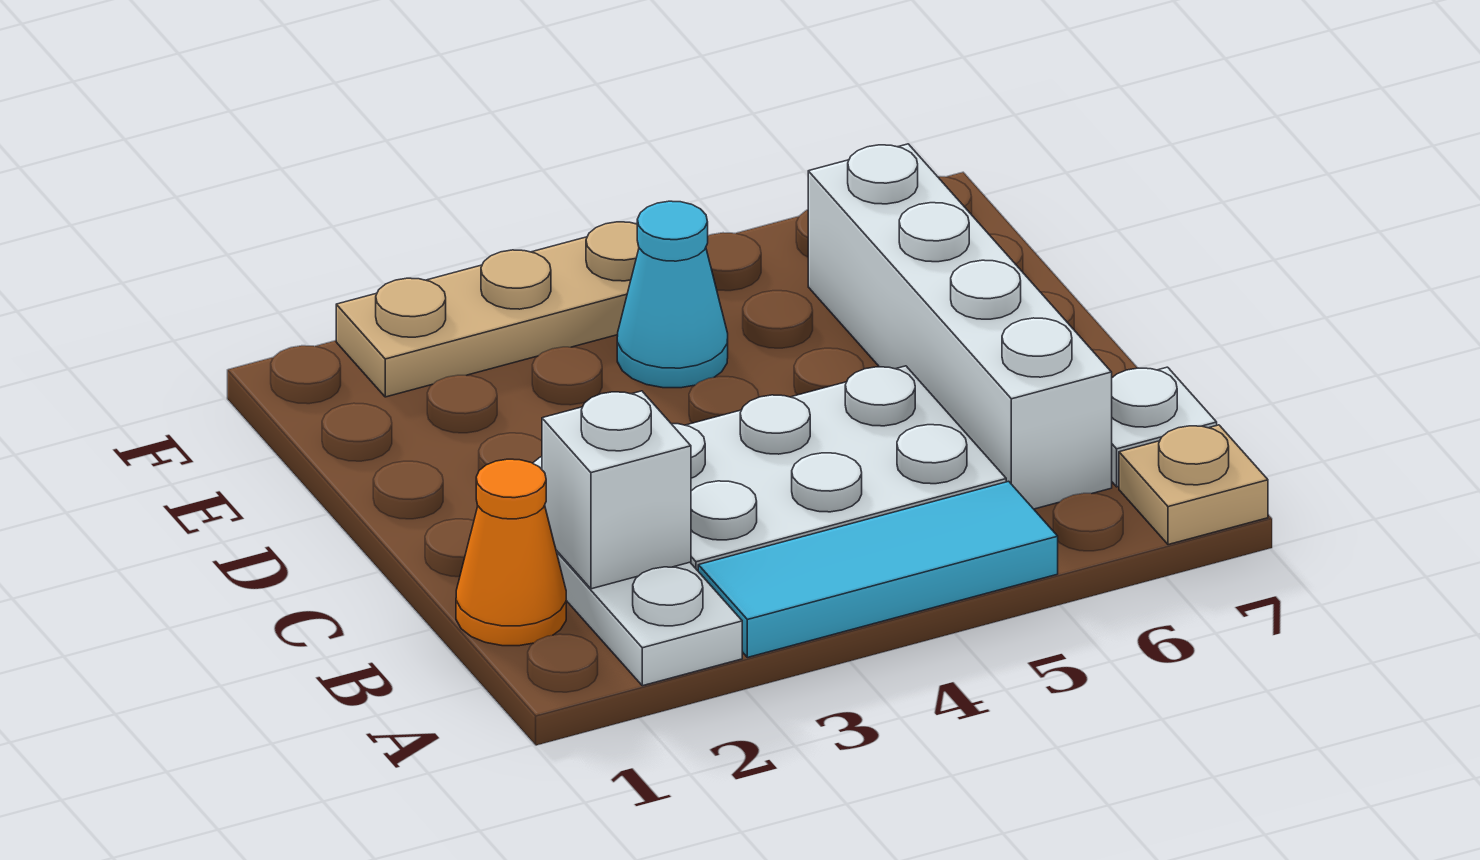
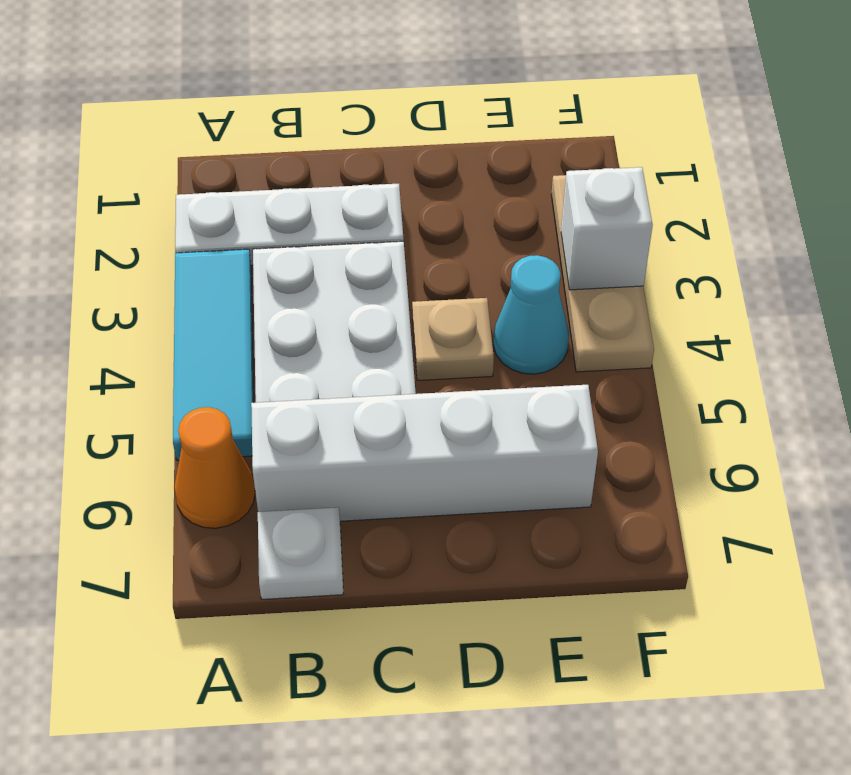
tan 1x1 plate [1119,425,1268,545] -> tan 1x1 plate moved to [412,298,494,380]
orange 1x1 cone [456,459,566,646] -> orange 1x1 cone moved to [174,407,255,528]
white 1x1 brick [542,391,691,589] -> white 1x1 brick moved to [561,167,653,290]

